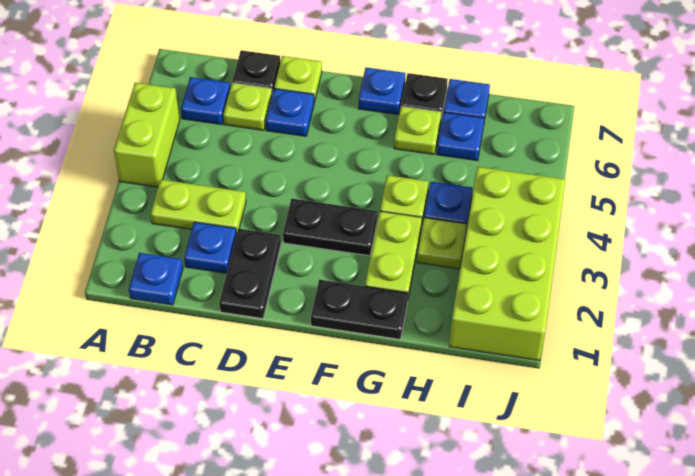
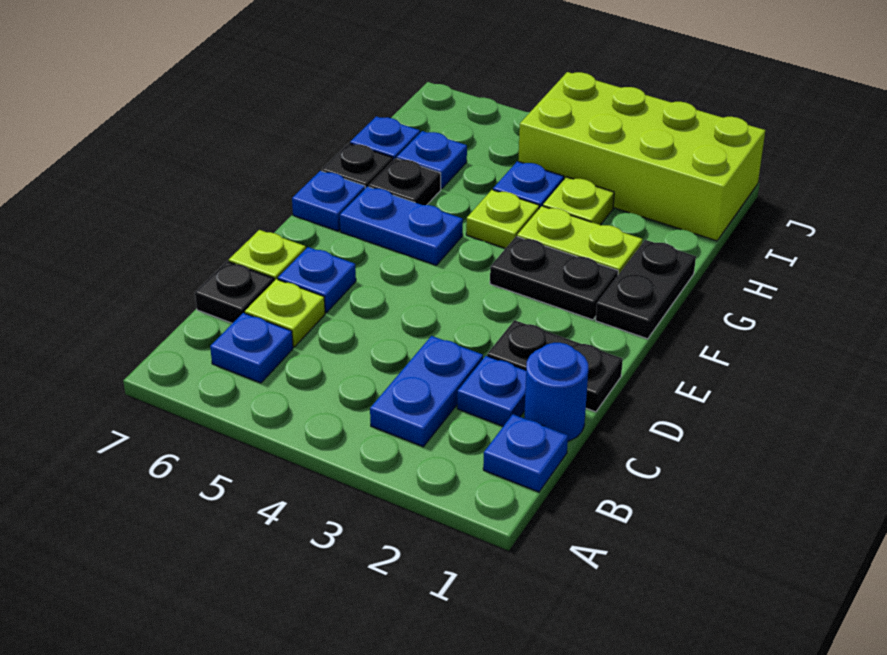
lime 1x2 brick [114,83,180,187] -> none
lime 1x2 plate [150,180,246,233] -> blue 1x2 plate [370,336,483,447]
none -> blue 1x1 round brick [524,343,588,441]
black 1x2 plate [283,199,377,256] -> black 1x2 plate turned to [490,236,618,320]
none -> blue 1x2 plate [340,187,463,265]
lime 1x1 plate [394,106,441,154] -> black 1x1 plate [369,158,441,205]

